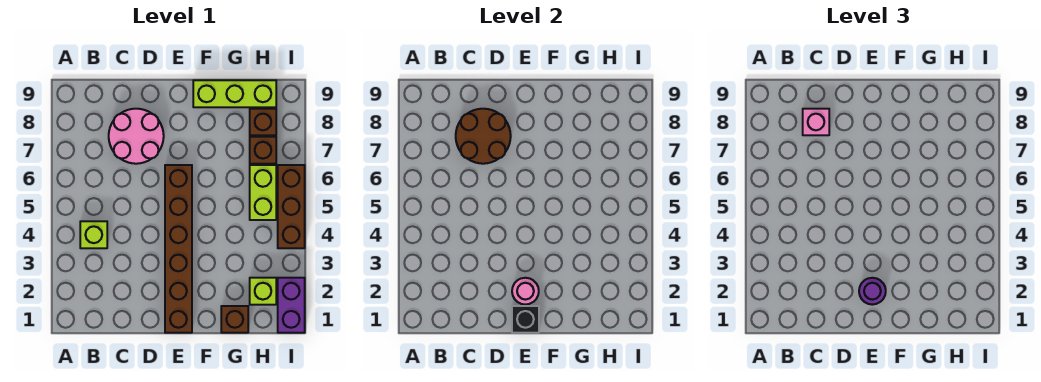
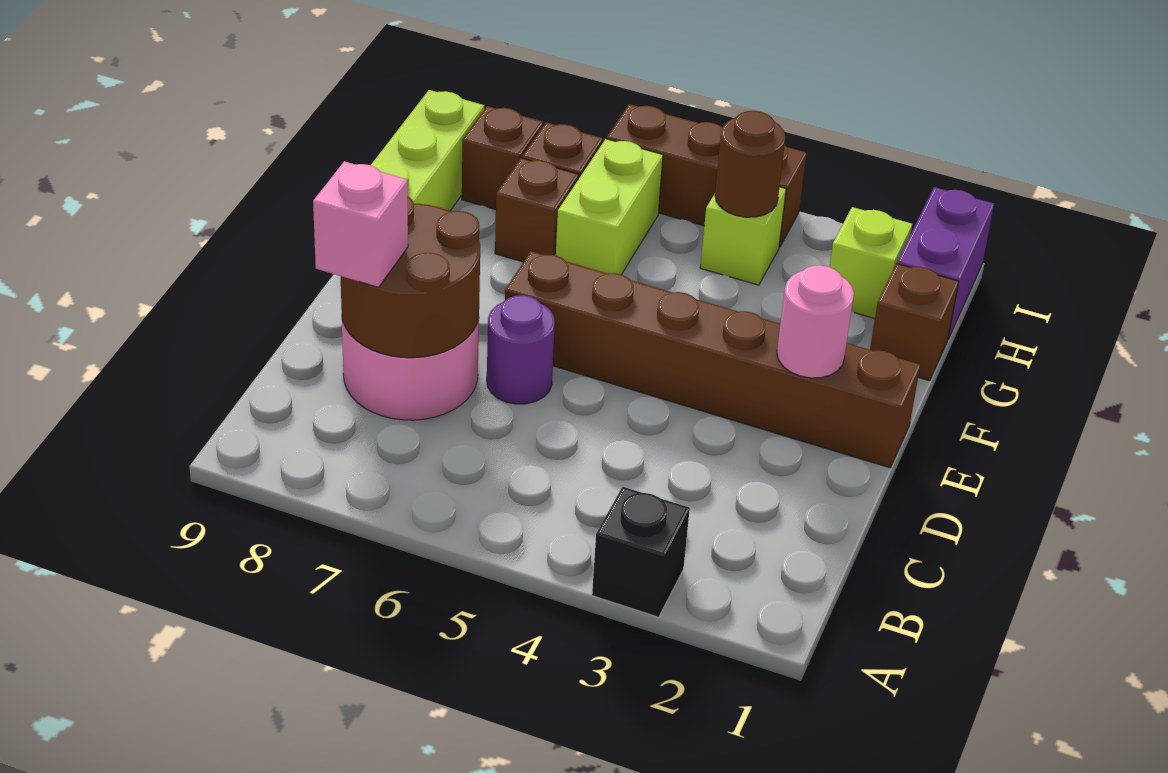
lime 1x1 brick [80,221,107,248] -> lime 1x1 brick moved to [700,187,786,285]
black 1x1 brick [512,306,539,333] -> black 1x1 brick moved to [592,487,690,617]
purple 1x1 round brick [859,278,886,305] -> purple 1x1 round brick moved to [487,295,555,404]
none -> brown 1x1 brick [495,158,579,262]
none -> brown 1x1 round brick [715,111,785,217]
lime 1x2 brick [250,165,276,220] -> lime 1x2 brick turned to [556,139,663,274]
purple 1x2 brick [278,278,305,333] -> purple 1x2 brick turned to [897,187,994,339]

